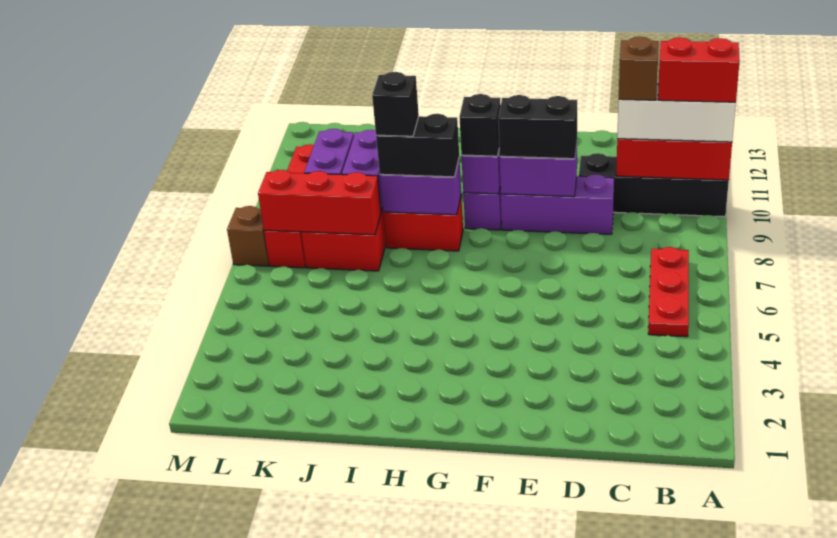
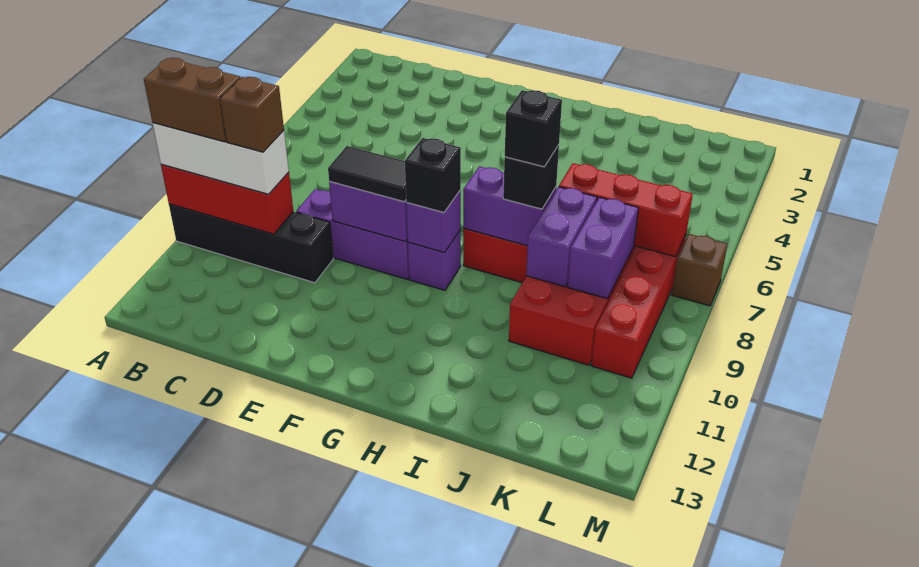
red 1x2 brick [658,37,740,102] -> brown 1x2 brick [144,58,240,142]
red 1x3 plate [648,247,689,337] -> none
black 1x2 brick [498,95,577,159] -> black 1x2 tile [328,146,406,202]
black 1x2 brick [376,114,459,177] -> black 1x1 brick [503,145,559,209]

